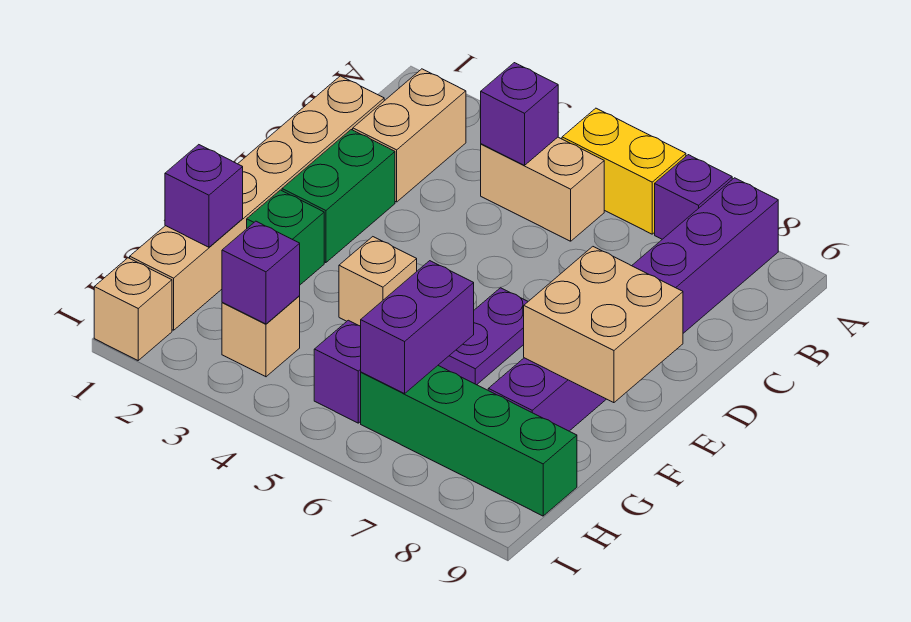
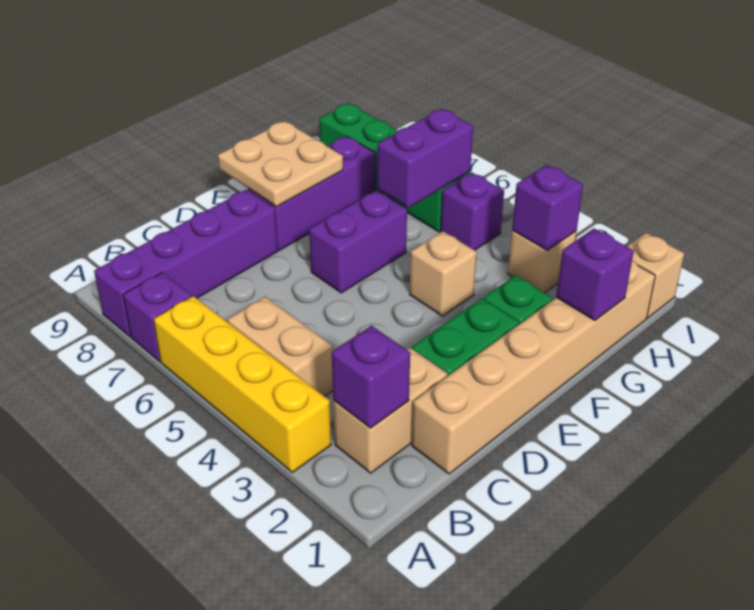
yellow 1x2 brick [562,108,686,234] -> yellow 1x4 brick [154,296,331,472]
purple 1x1 brick [481,63,558,165] -> purple 1x1 brick moved to [332,326,410,428]
purple 1x2 plate [438,288,528,385] -> purple 1x2 brick [309,191,407,293]
tan 2x2 brick [524,247,683,403] -> tan 2x2 plate [218,121,343,207]

